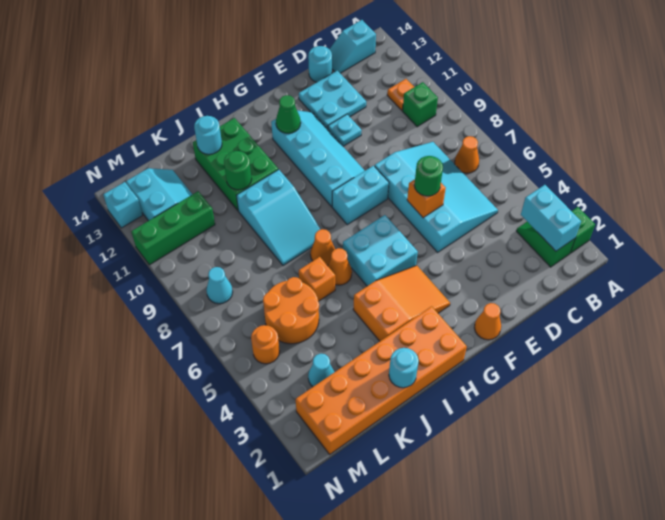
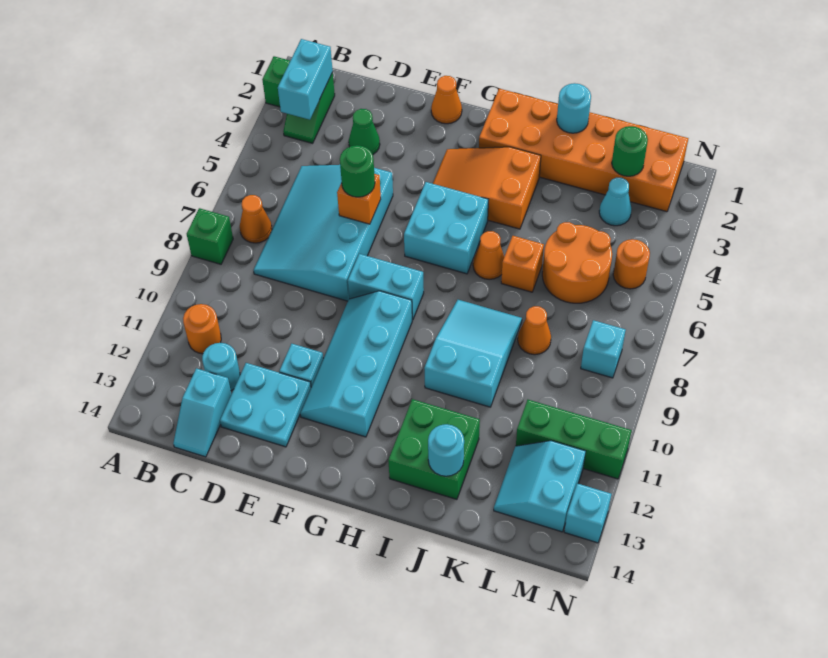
green 1x1 brick [402,82,438,127] -> green 1x1 brick moved to [187,208,233,264]
orange 1x1 plate [387,79,414,110] -> orange 1x1 round brick [183,304,221,354]
cyan 1x2 slope [330,20,376,73] -> cyan 1x2 slope turned to [173,368,231,457]
cyan 1x1 round brick [308,46,332,82] -> cyan 1x1 round brick moved to [202,343,240,391]
green 1x1 cone [276,95,301,133] -> green 1x1 cone moved to [349,109,380,154]
orange 1x1 cone [310,229,335,266] -> orange 1x1 cone moved to [518,306,551,355]
green 2x3 brick [193,118,278,210] -> green 2x2 brick [388,399,480,499]
green 1x1 round brick [224,151,252,190] -> green 1x1 round brick moved to [612,126,648,176]
cyan 1x1 cone [206,267,233,304] -> cyan 1x1 brick [581,320,626,378]

